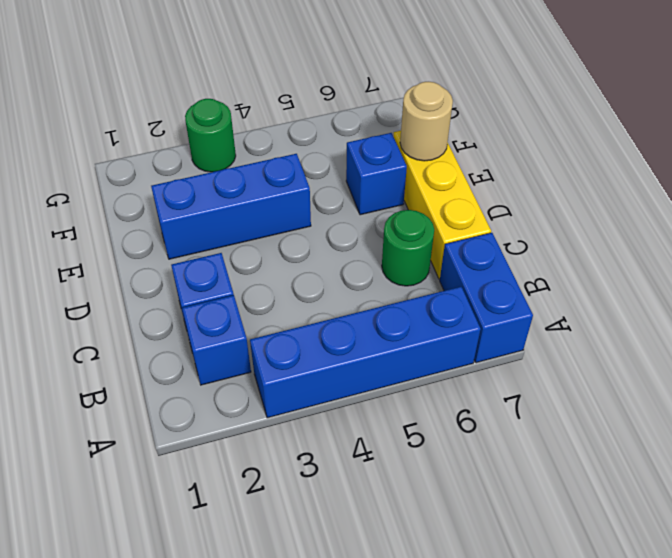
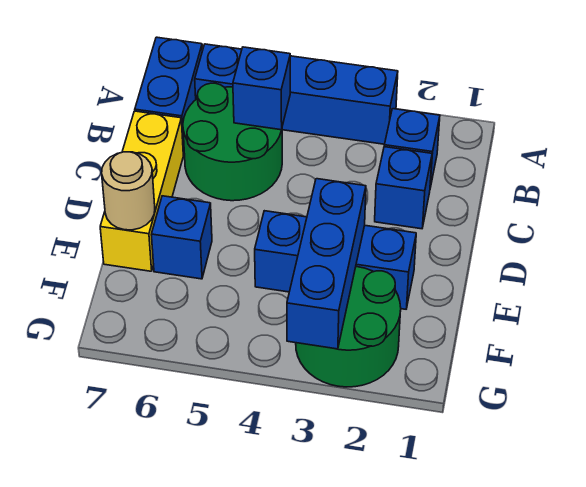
none -> blue 1x1 brick [233,47,290,130]
green 1x1 round brick [382,210,434,286] -> green 2x2 round brick [183,83,282,201]
none -> blue 1x3 brick [287,179,366,349]
green 1x1 round brick [185,99,236,172] -> green 2x2 round brick [296,267,401,387]

